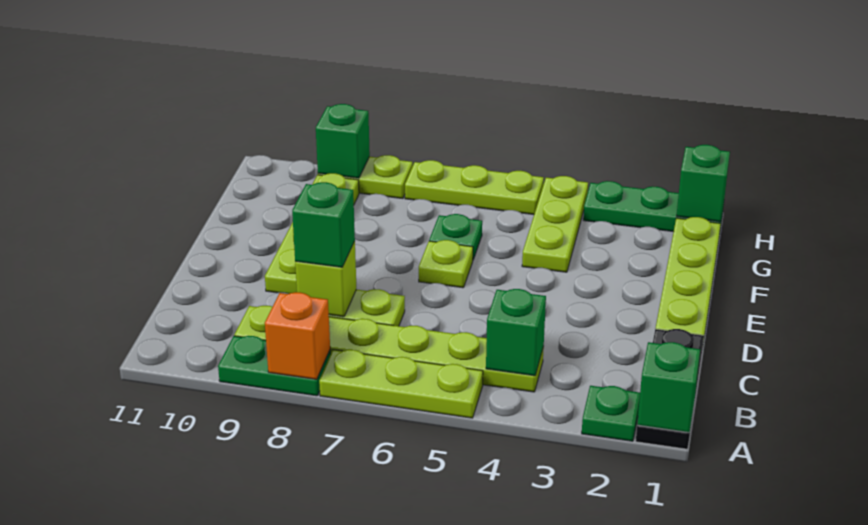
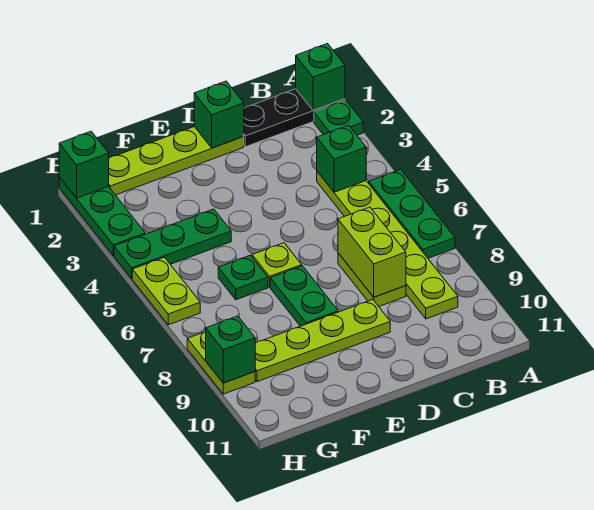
lime 1x3 plate [319,350,483,418] -> green 1x3 plate [369,170,455,258]
green 1x2 plate [218,336,331,396] -> green 1x2 plate moved to [270,266,338,326]
orange 1x1 brick [265,292,330,379] -> none
lime 1x1 brick [295,241,356,317] -> lime 1x2 brick [338,207,406,297]
green 1x1 brick [292,182,355,267] -> green 1x1 brick moved to [194,81,244,148]
lime 1x3 plate [522,176,588,272] -> green 1x3 plate [114,209,231,278]
lime 1x3 plate [405,160,544,215] -> lime 1x2 plate [132,257,200,325]

